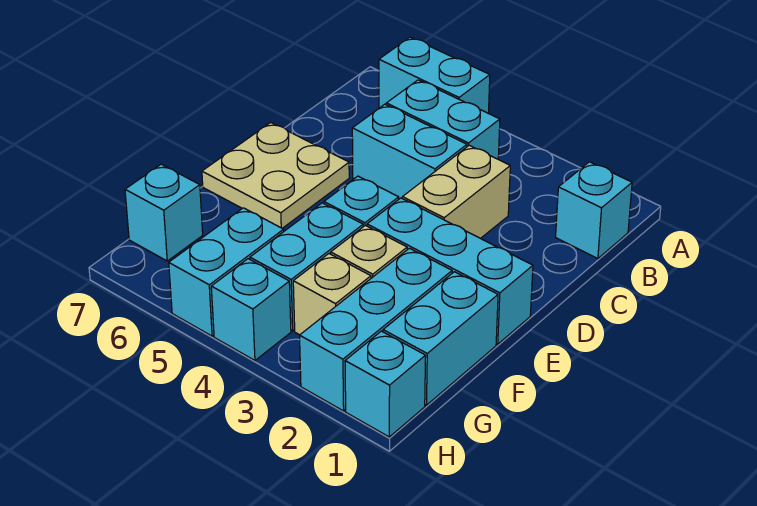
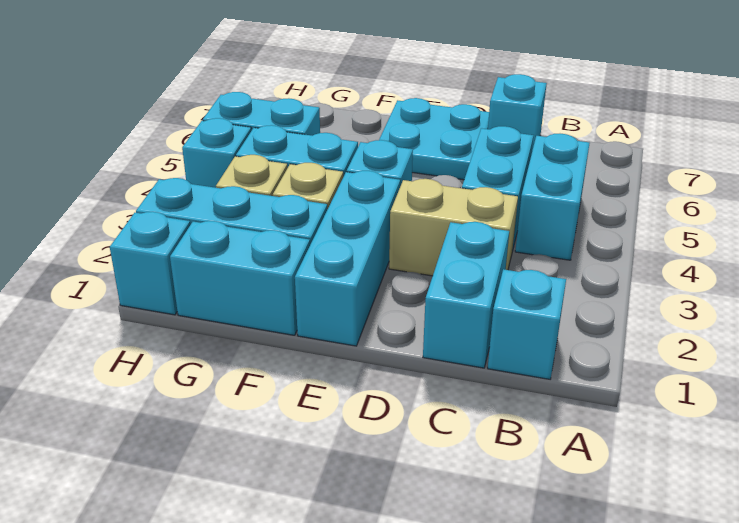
cyan 1x2 brick [379,37,490,113] -> cyan 1x2 brick moved to [423,222,509,368]
tan 2x2 plate [202,123,349,228] -> cyan 2x2 plate [379,98,489,180]
cyan 1x1 brick [125,164,203,261] -> cyan 1x1 brick moved to [488,74,547,150]

